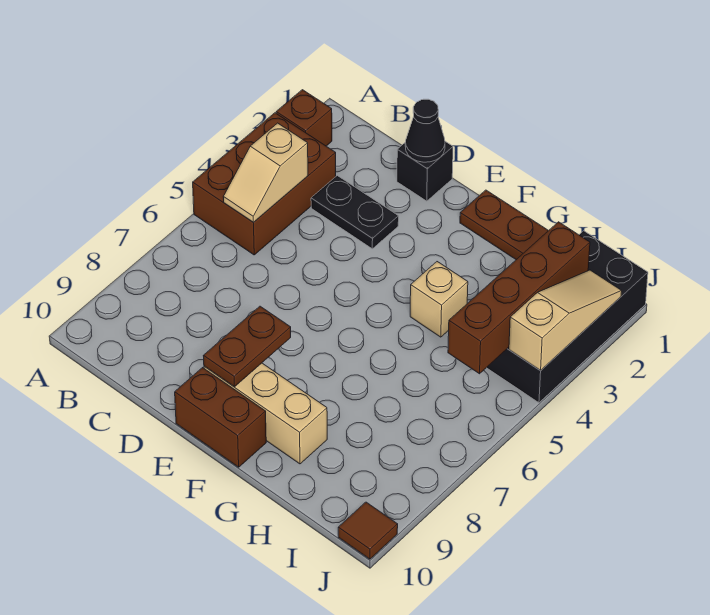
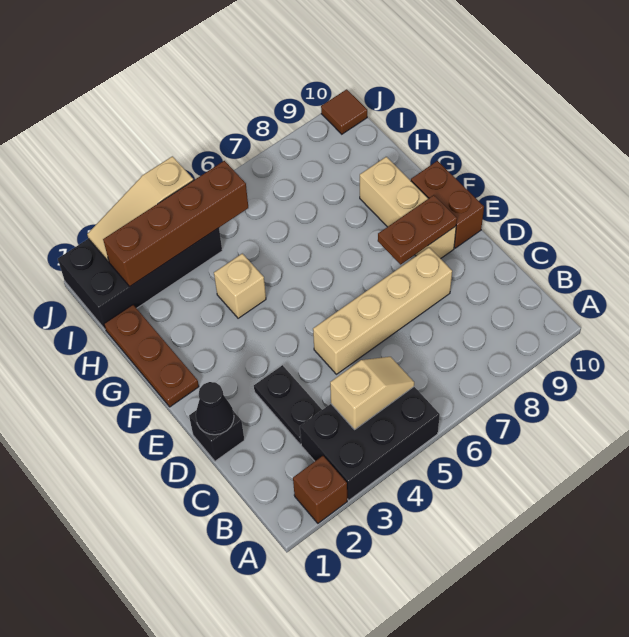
brown 2x3 brick [193,113,336,255] -> black 2x3 brick [300,387,440,500]
none -> tan 1x4 brick [313,247,452,374]

